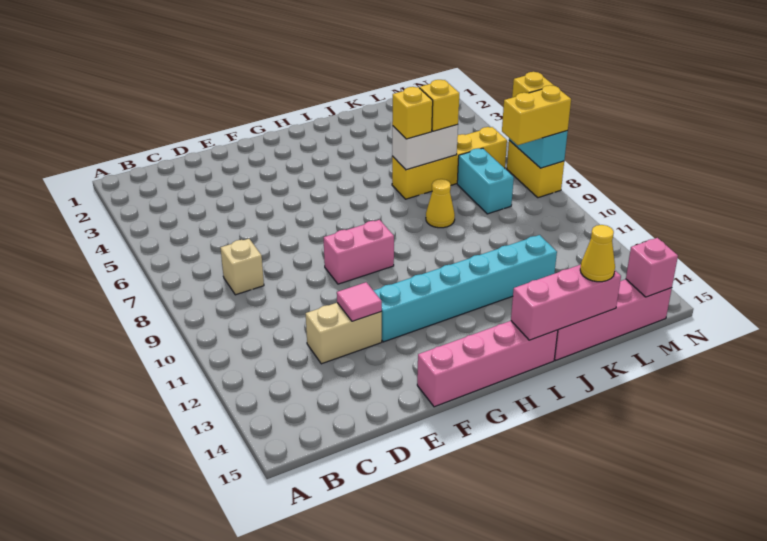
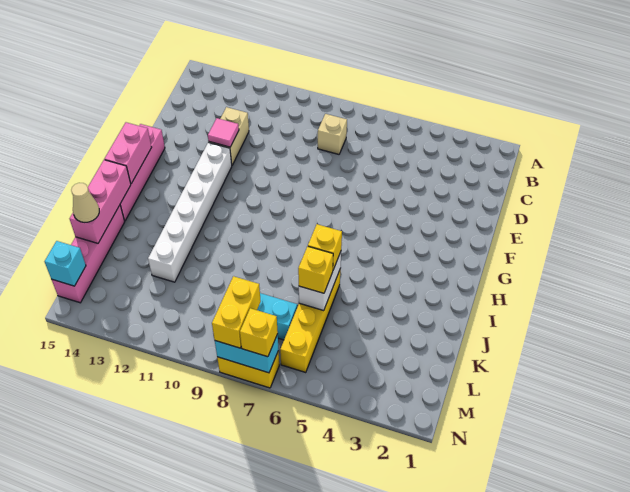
pink 1x2 brick [324,220,394,284] -> pink 1x2 brick moved to [104,122,152,183]
cyan 1x6 brick [373,235,557,342] -> white 1x6 brick [148,142,232,282]
yellow 1x1 cone [426,179,455,228] -> none
yellow 1x1 cone [580,225,615,282] -> tan 1x1 cone [71,183,99,222]
pink 1x1 brick [626,238,678,297] -> cyan 1x1 brick [45,241,86,286]

